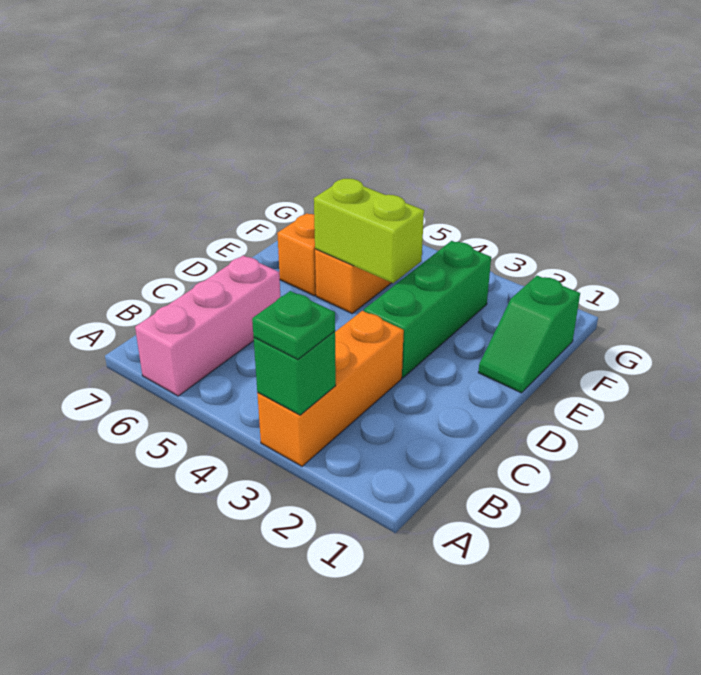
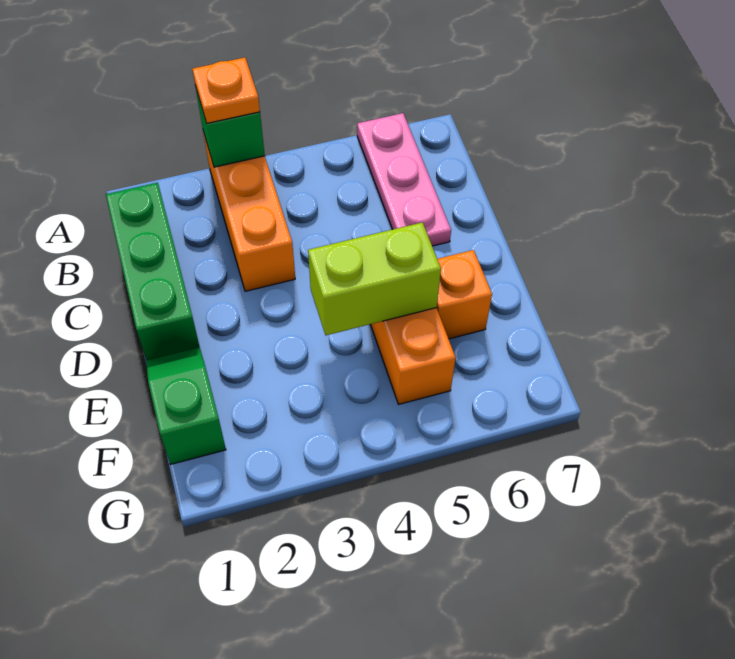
green 1x1 plate [252,291,335,359] -> orange 1x1 plate [192,58,260,123]
pink 1x3 brick [135,255,280,396] -> pink 1x3 plate [357,113,451,246]
green 1x3 brick [364,241,491,377] -> green 1x3 brick moved to [106,183,200,360]

